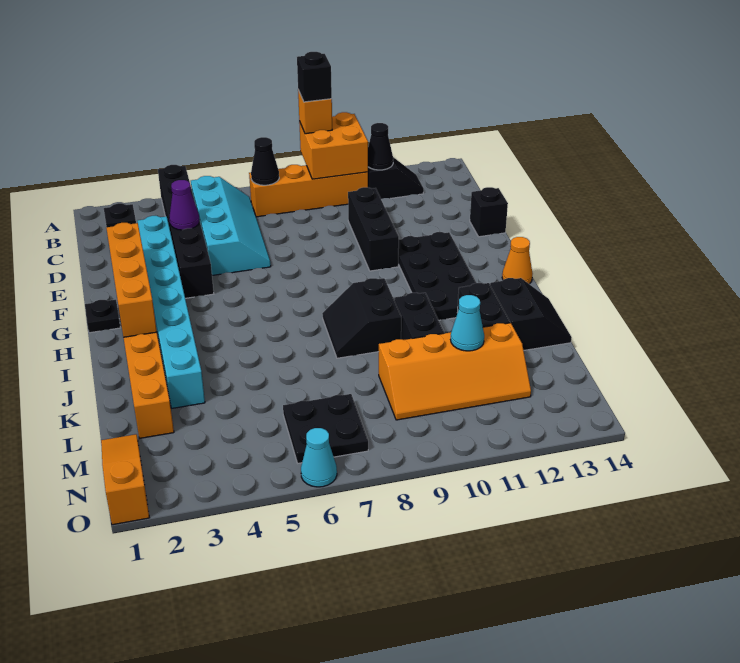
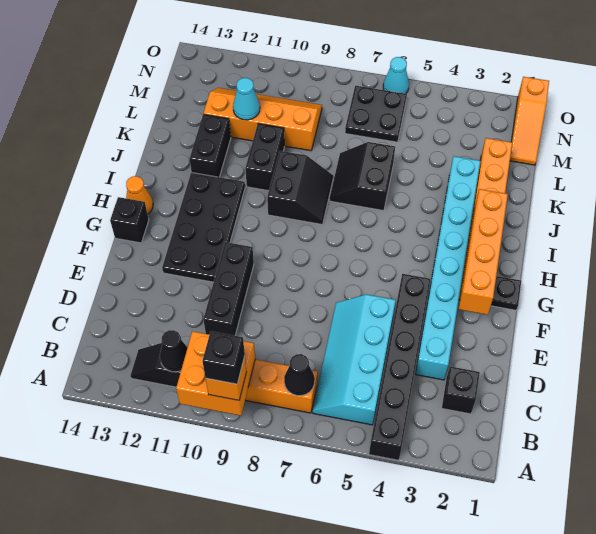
purple 1x1 cone [169,180,200,230] -> none
black 1x1 brick [470,187,508,237] -> black 1x1 brick moved to [110,197,149,243]
black 2x2 slope [490,278,572,350] -> black 2x2 slope moved to [330,142,395,211]

